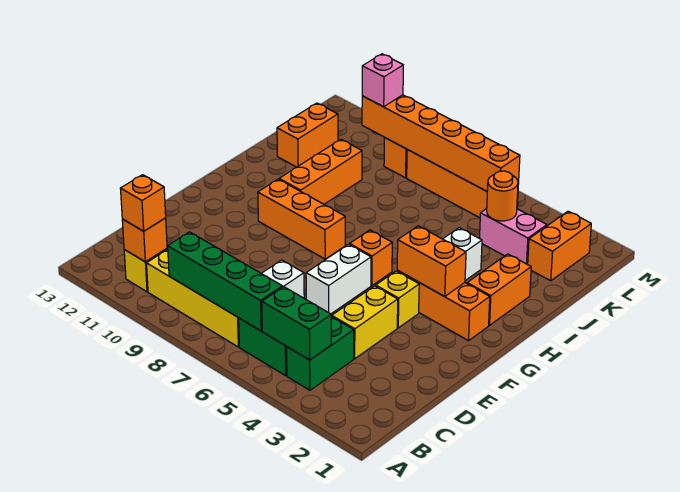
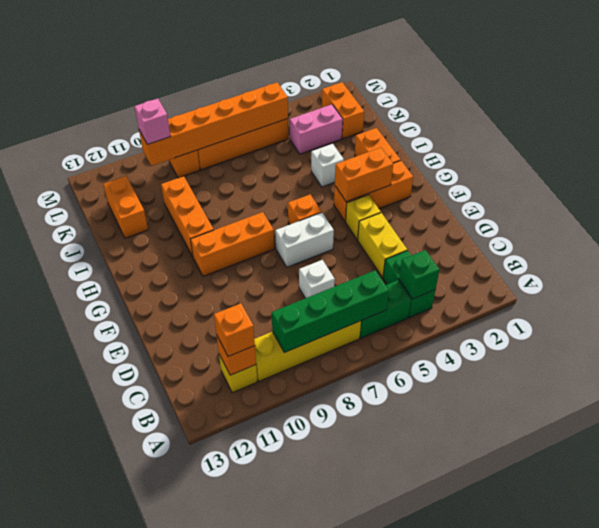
green 1x2 brick [262,287,332,360] -> green 1x1 brick [399,250,439,299]
white 1x2 brick [306,244,371,314] -> white 1x2 brick turned to [275,213,334,267]
orange 1x1 round brick [487,171,518,221] -> none

